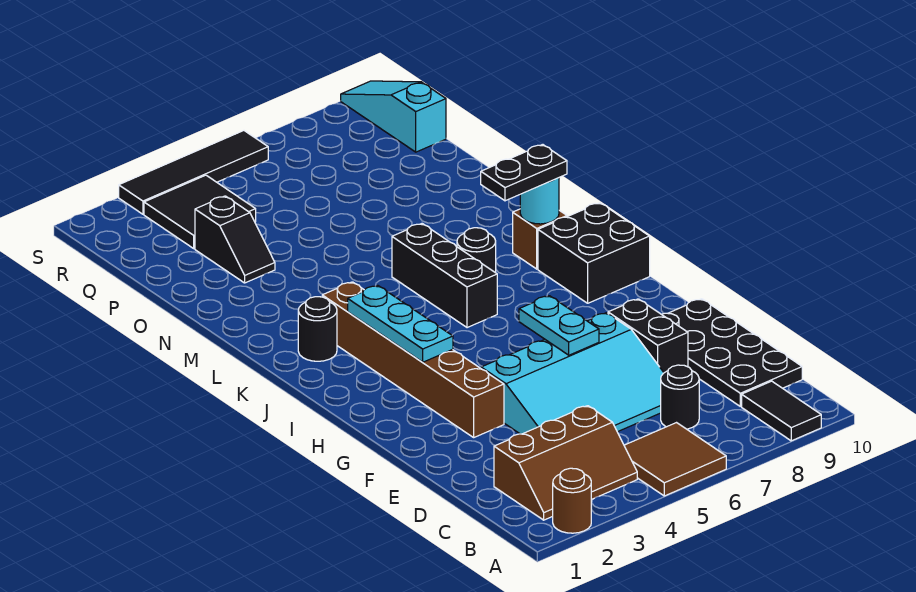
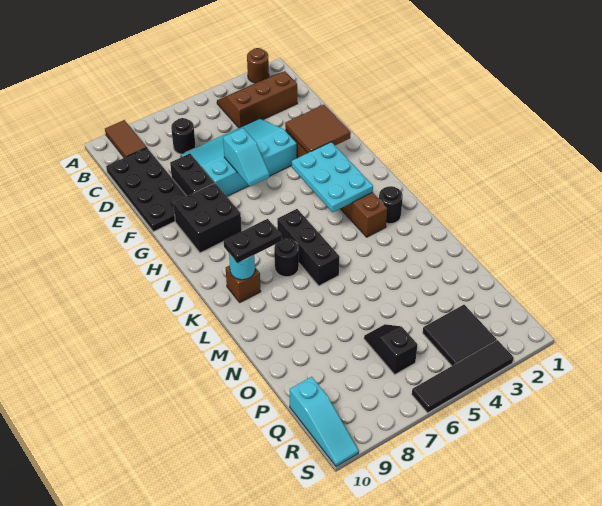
brown 2x2 tile [624,423,726,496] -> brown 2x2 tile moved to [285,105,351,153]
black 1x2 tile [742,381,821,441] -> brown 1x2 tile [105,120,147,158]
cyan 1x2 plate [519,296,599,355] -> cyan 1x2 slope [223,128,269,186]
cyan 1x3 plate [348,285,453,362] -> cyan 2x3 plate [292,142,373,212]
black 2x2 brick [538,203,650,303] -> black 2x2 brick moved to [173,183,242,253]
black 1x2 slope [195,196,275,283] -> black 1x2 slope moved to [364,324,417,374]

